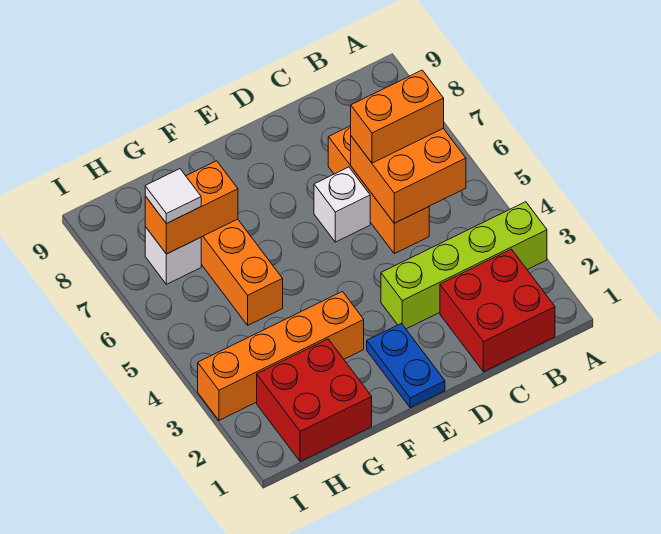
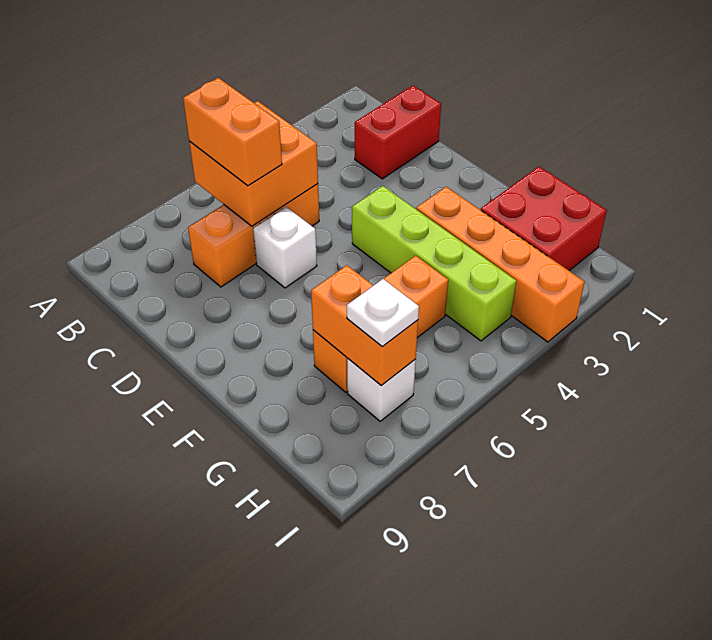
lime 1x4 brick [381,202,547,329] -> lime 1x4 brick moved to [352,186,516,341]
red 2x2 brick [440,249,555,372] -> red 1x2 brick [355,85,441,179]
blue 1x2 plate [367,323,445,408] -> none
white 1x1 tile [145,169,201,223] -> white 1x1 plate [347,279,419,347]

